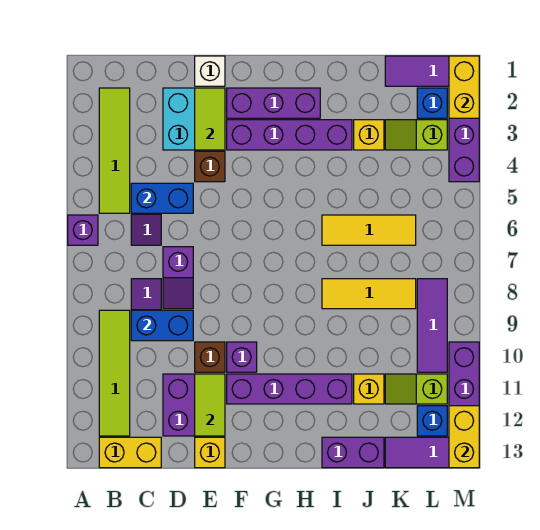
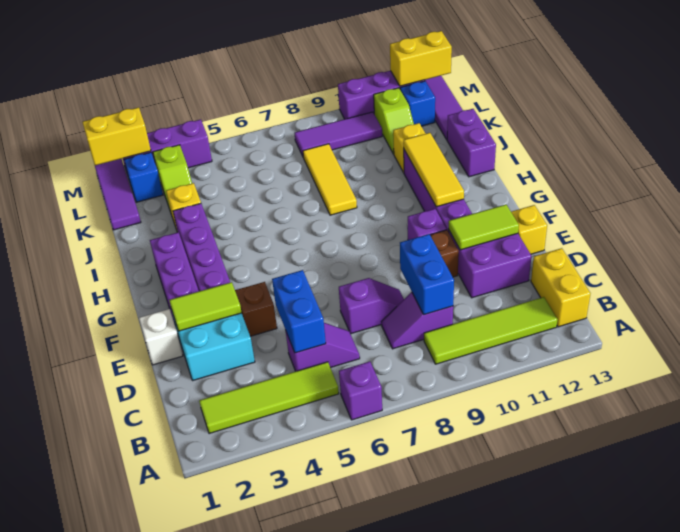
yellow 1x3 tile [322,215,416,245] -> yellow 1x3 tile moved to [404,133,464,207]

